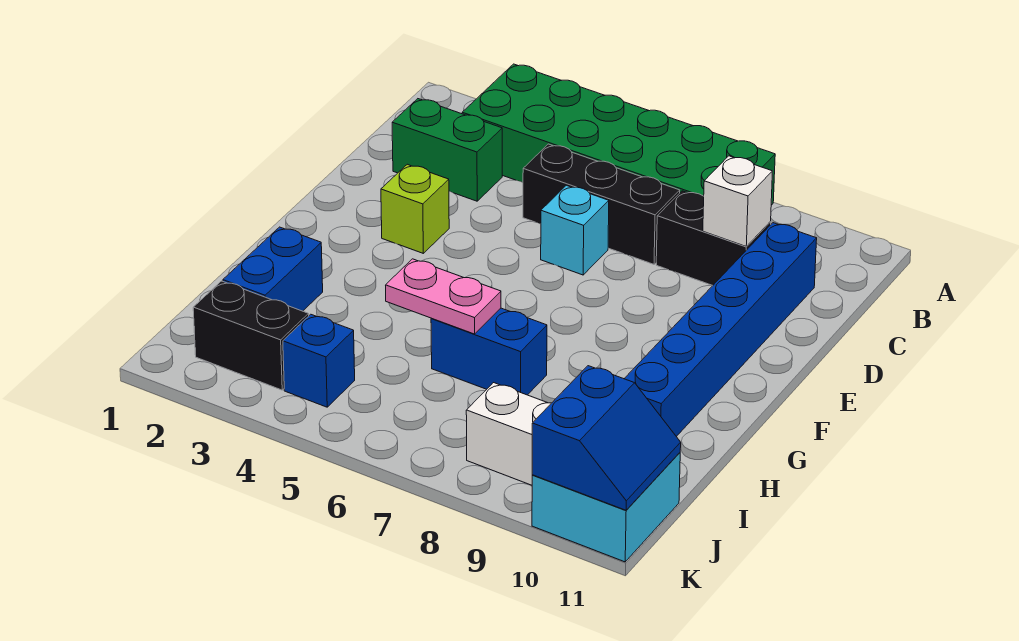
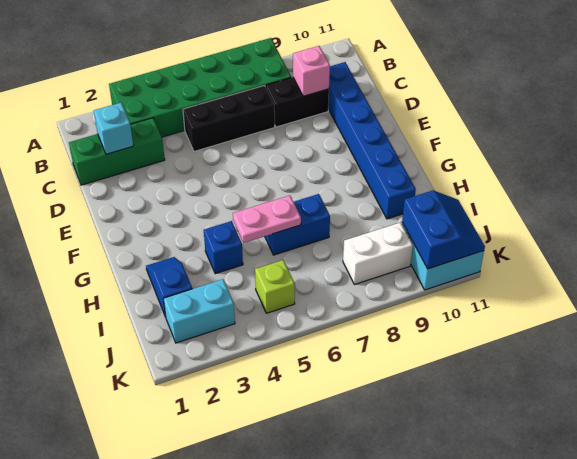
green 1x2 brick [392,99,502,201] -> green 1x3 brick [69,118,165,185]
white 1x1 brick [703,156,772,247] -> pink 1x1 brick [293,46,330,96]
cyan 1x1 brick [541,185,609,275] -> cyan 1x1 brick moved to [94,103,133,154]
lime 1x1 brick [381,164,449,253] -> lime 1x1 brick moved to [255,260,295,313]
blue 1x2 brick [223,227,323,311] -> blue 1x2 slope [146,257,192,316]
black 1x2 brick [193,281,309,390] -> cyan 1x2 brick [163,279,235,343]
blue 1x1 brick [283,314,355,407] -> blue 1x1 brick moved to [204,221,243,274]

